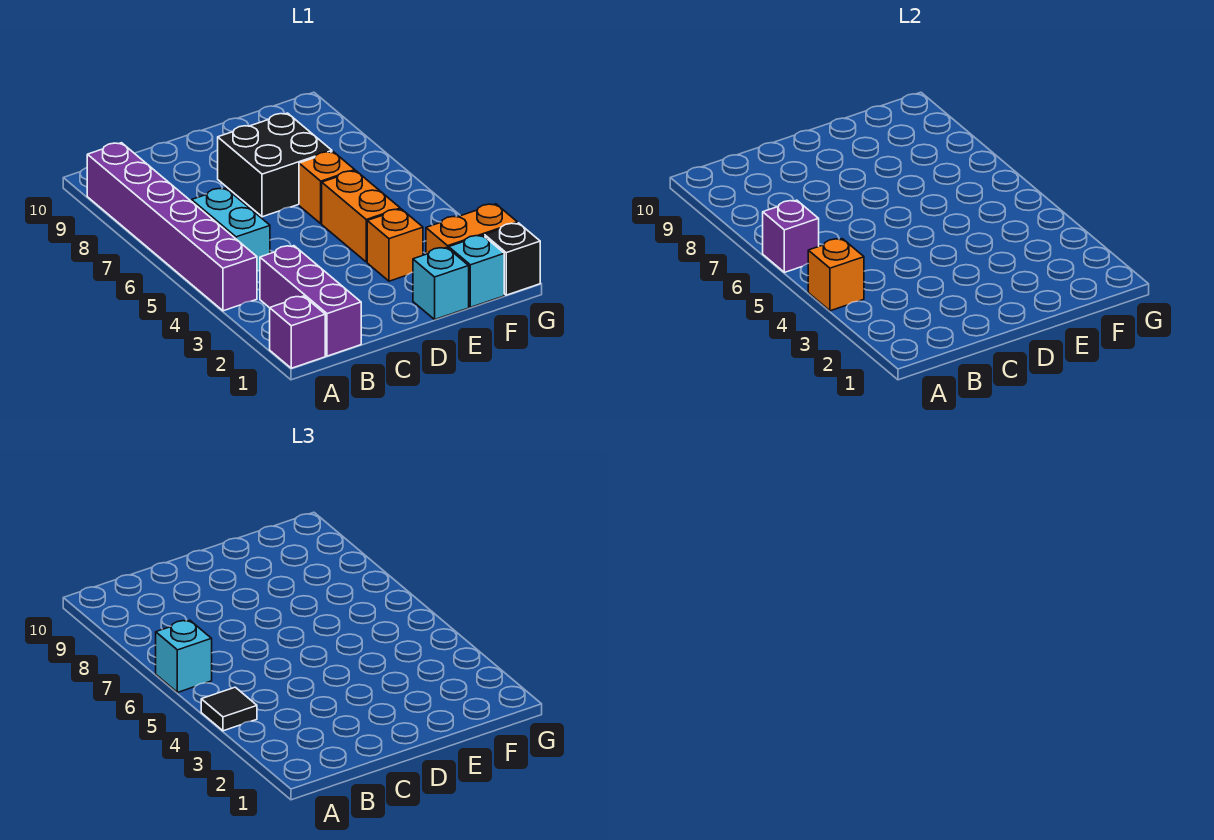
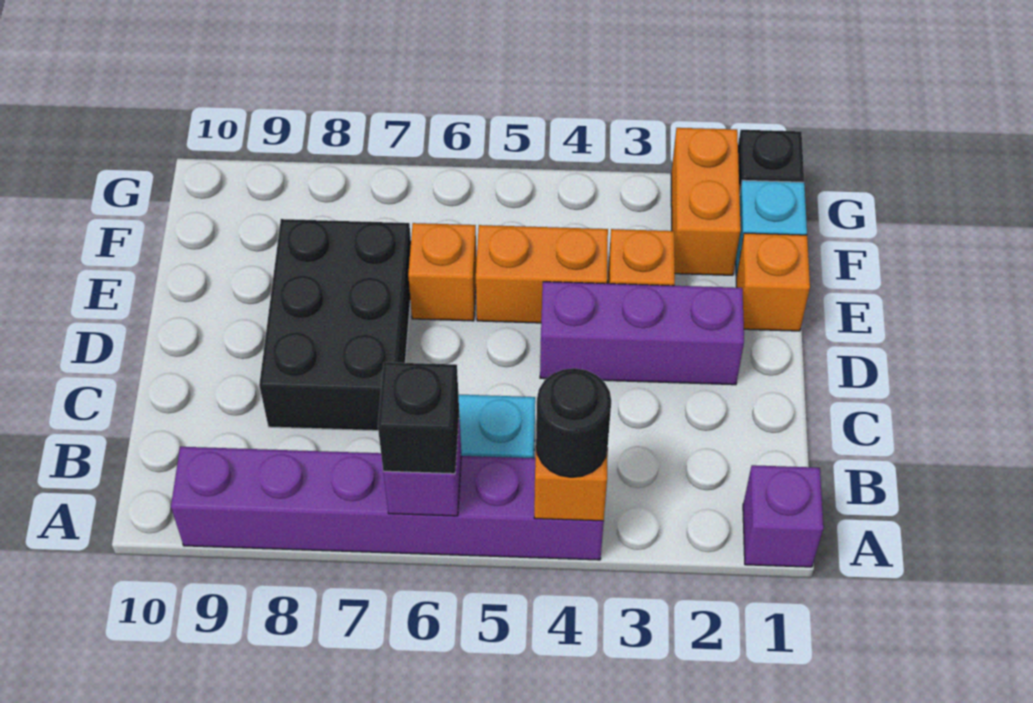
black 1x1 tile [201,687,257,731] -> black 1x1 round brick [536,368,611,477]
cyan 1x1 brick [156,620,212,692] -> black 1x1 brick [378,362,459,474]
purple 1x3 brick [260,246,361,356] -> purple 1x3 brick moved to [540,282,744,385]
black 2x2 brick [218,113,332,217] -> black 2x3 brick [259,219,411,431]
cyan 1x1 brick [413,247,469,319] -> orange 1x1 brick [736,233,810,331]

